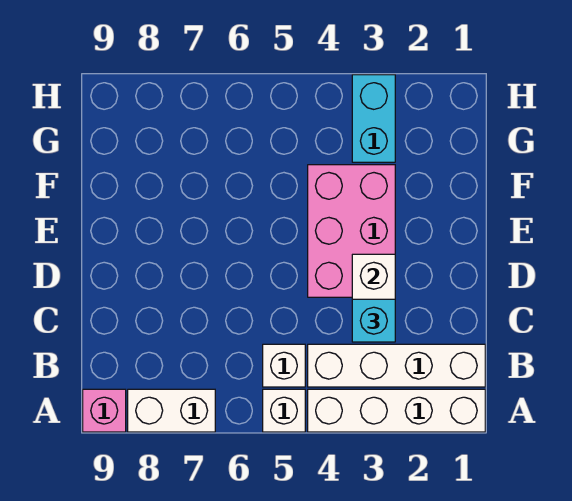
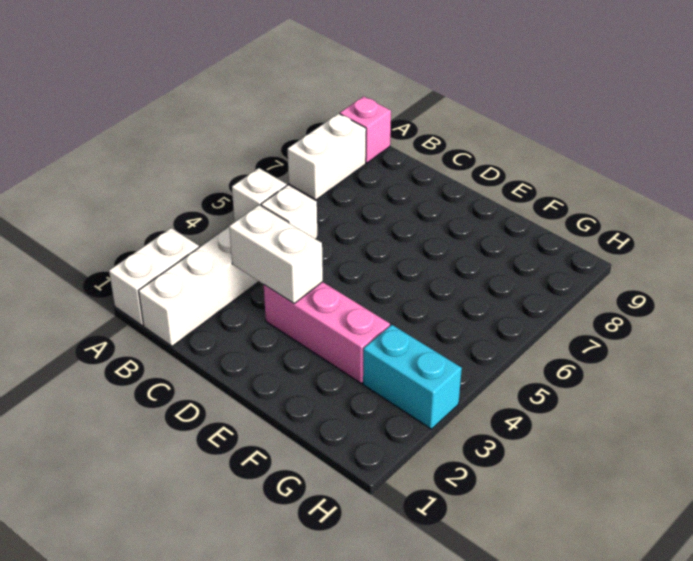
white 1x4 brick [308,389,485,432] -> white 1x2 brick [109,228,199,326]
cyan 1x1 brick [352,299,395,342] -> none
pink 2x3 brick [308,165,395,297] -> pink 1x3 brick [264,282,390,383]

